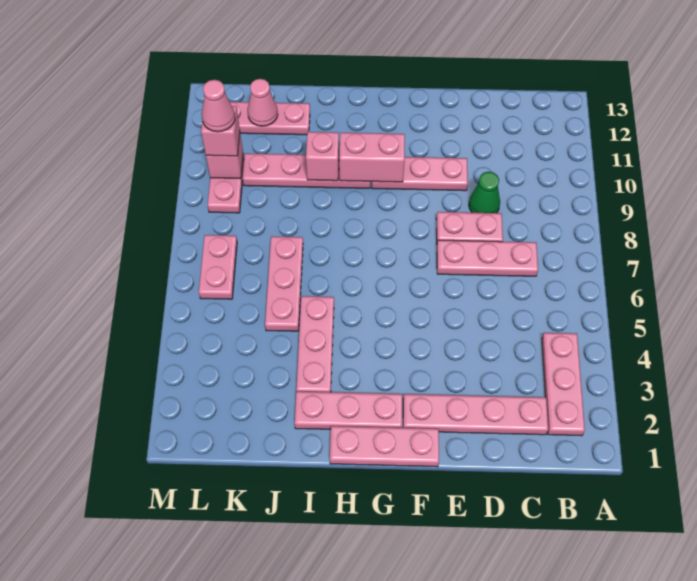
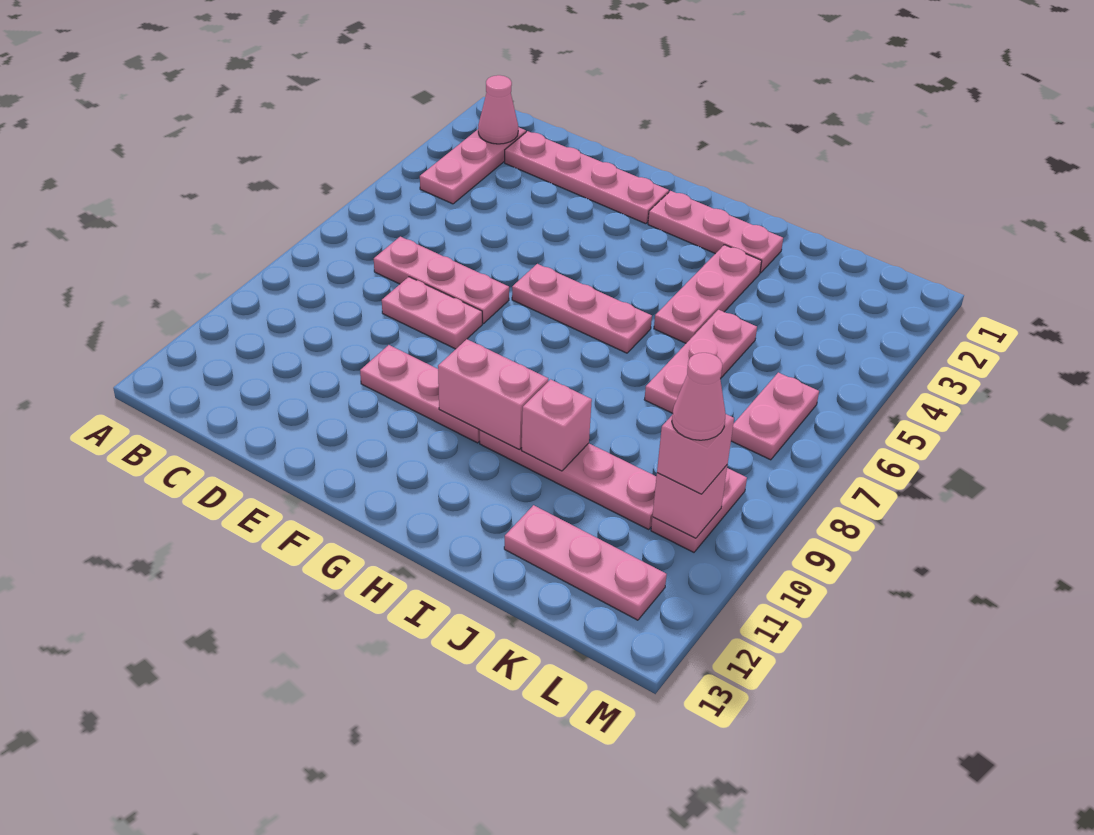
green 1x1 cone [469,172,500,213] -> none
pink 1x3 plate [330,426,439,467] -> pink 1x3 plate moved to [512,264,652,353]
pink 1x1 cone [248,79,278,126] -> pink 1x1 cone moved to [478,75,518,144]

